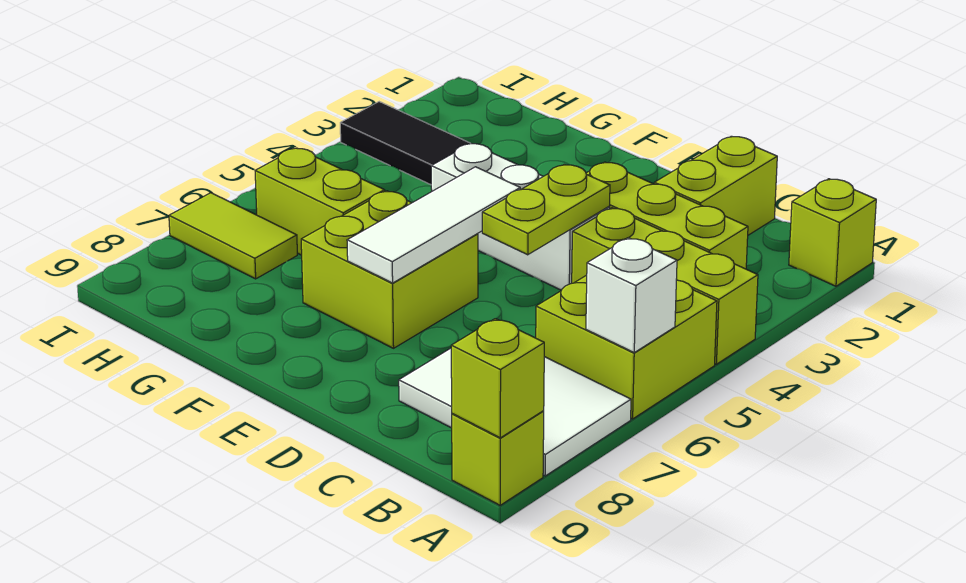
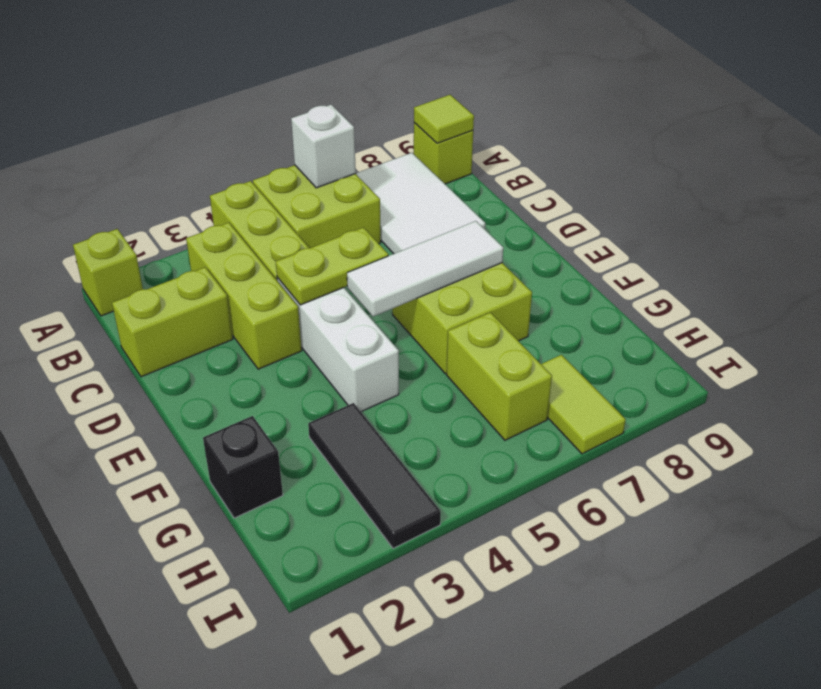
lime 1x1 brick [451,319,544,438] -> lime 1x1 tile [414,95,474,143]
none -> black 1x1 brick [203,416,283,518]

